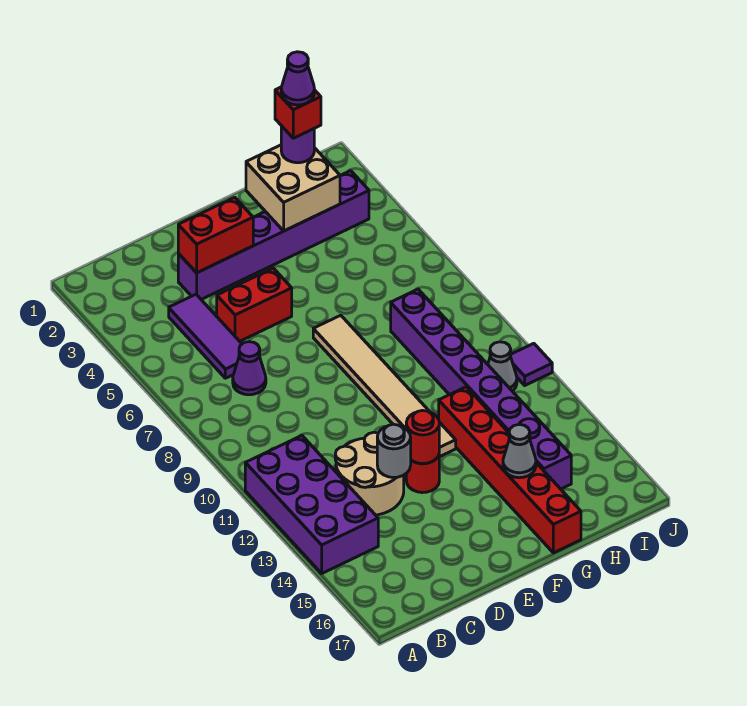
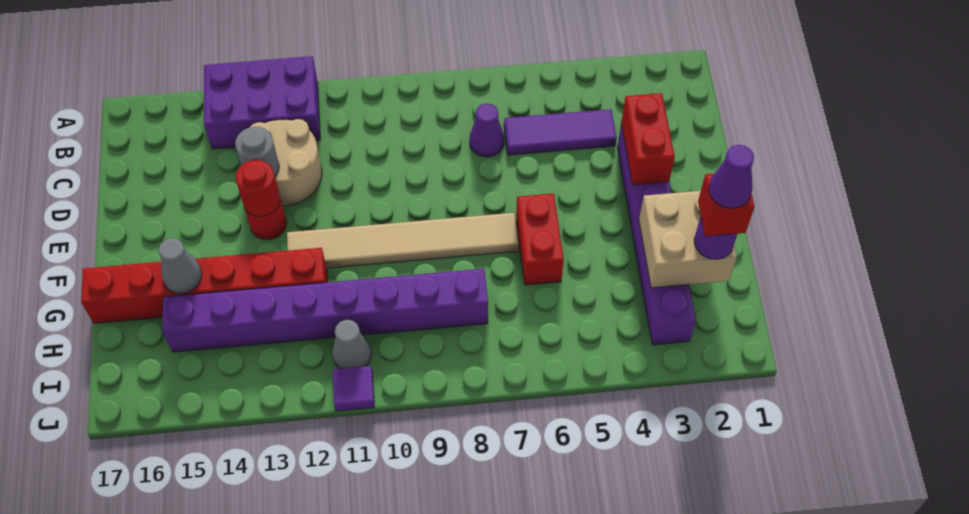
purple 2x4 brick [245,436,378,573] -> purple 2x3 brick [204,56,320,149]
red 1x2 brick [217,268,292,341] -> red 1x2 brick moved to [516,194,564,285]

